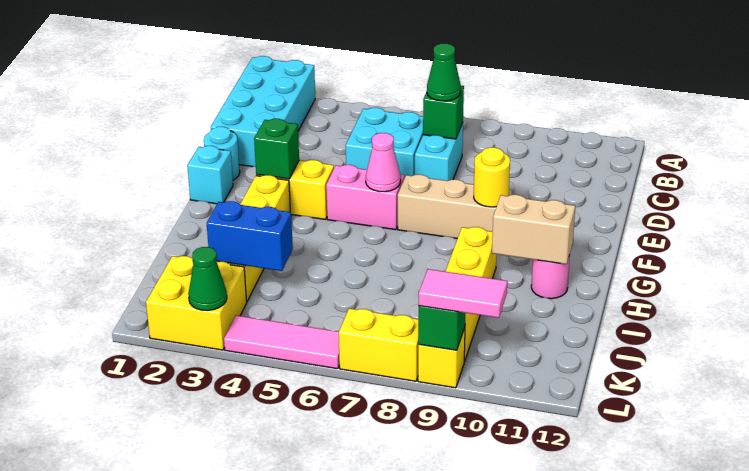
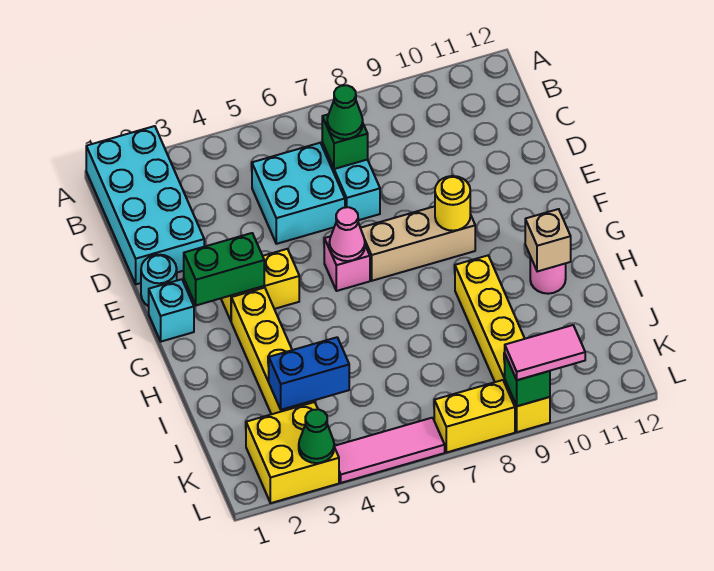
green 1x1 brick [254,119,299,179] -> green 1x2 brick [184,233,264,305]
pink 1x2 brick [326,165,404,230] -> pink 1x1 brick [324,236,370,291]
tan 1x2 brick [492,195,575,264] -> tan 1x1 brick [525,209,571,272]

